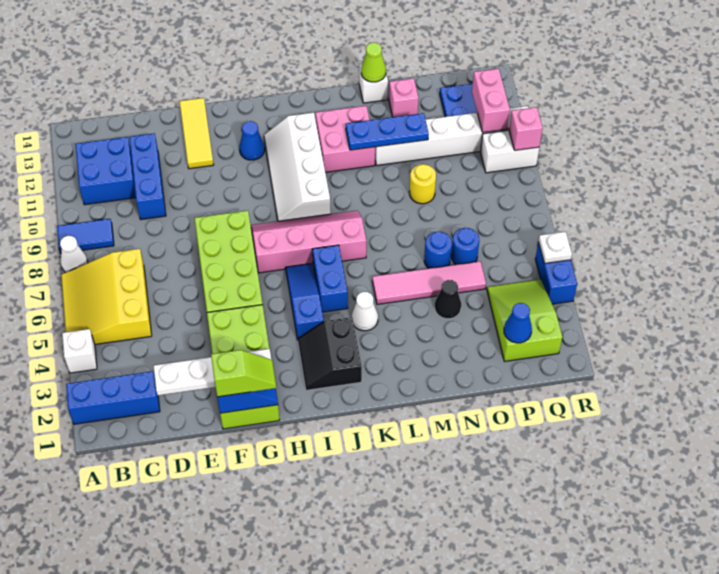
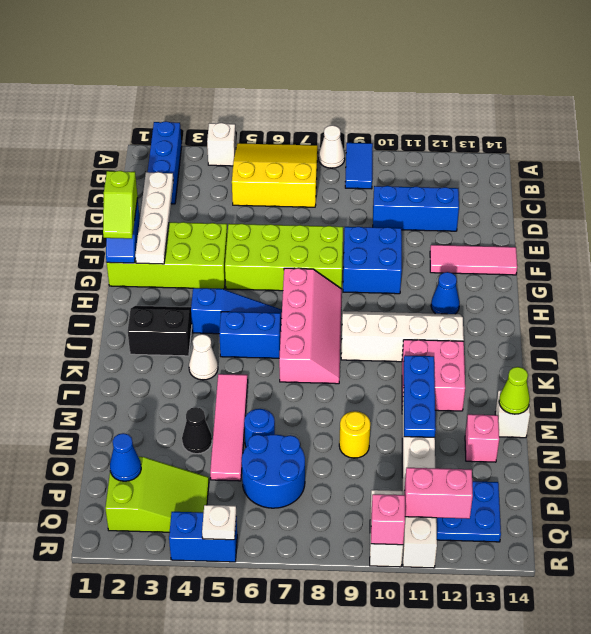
blue 2x2 brick [75,137,136,205] -> blue 2x2 brick moved to [343,227,402,294]
yellow 1x3 tile [179,98,214,169] -> pink 1x3 tile [430,245,517,275]
blue 1x1 round brick [451,228,479,265] -> blue 2x2 round brick [242,435,305,508]

